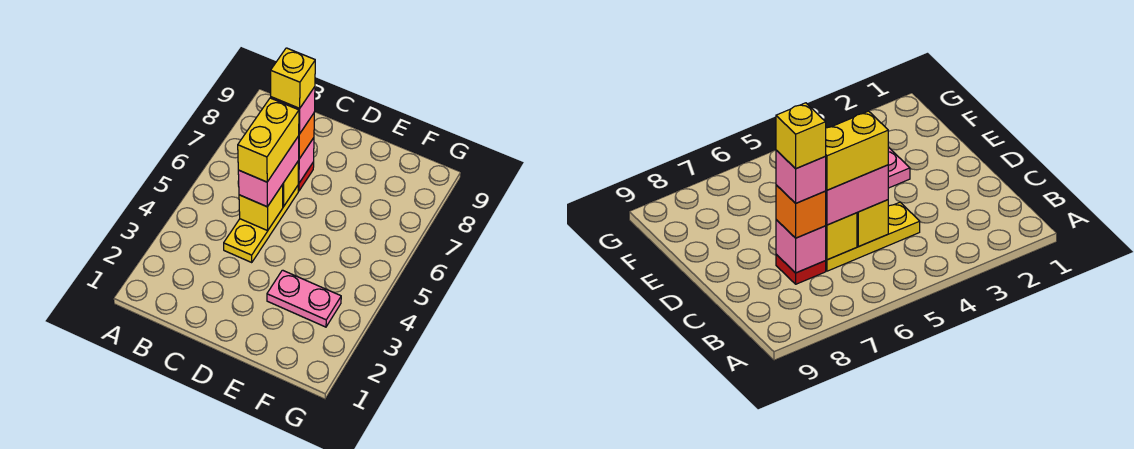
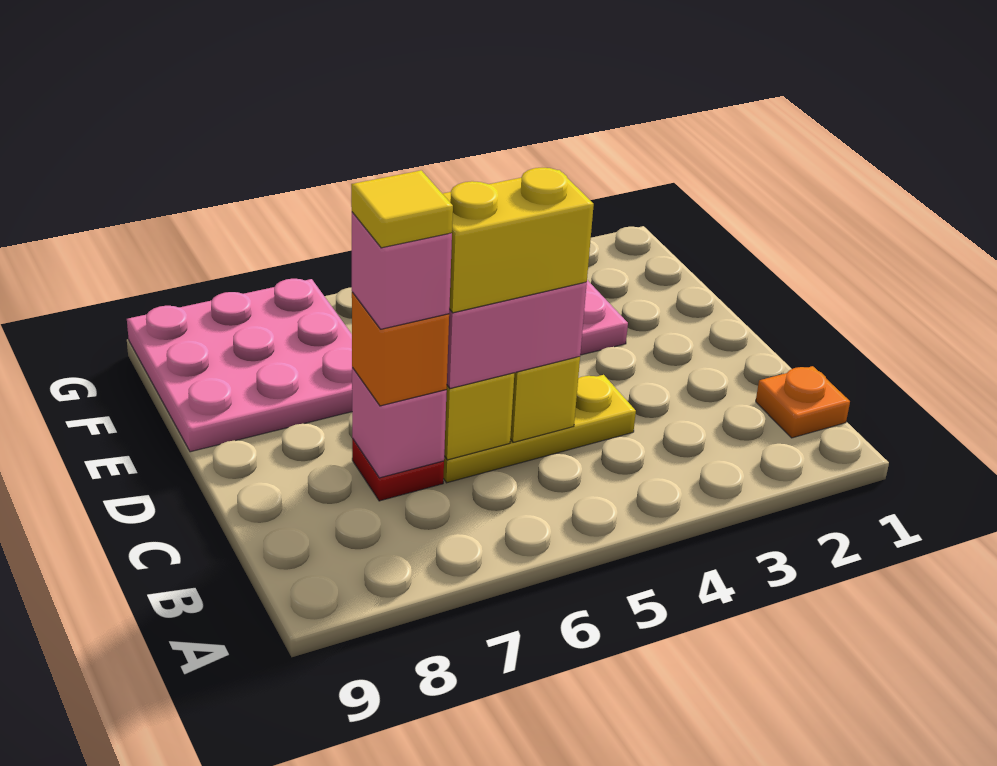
none -> orange 1x1 plate [756,366,850,438]
yellow 1x1 brick [271,48,315,108] -> yellow 1x1 tile [351,170,453,248]
none -> pink 3x3 plate [127,279,352,452]

